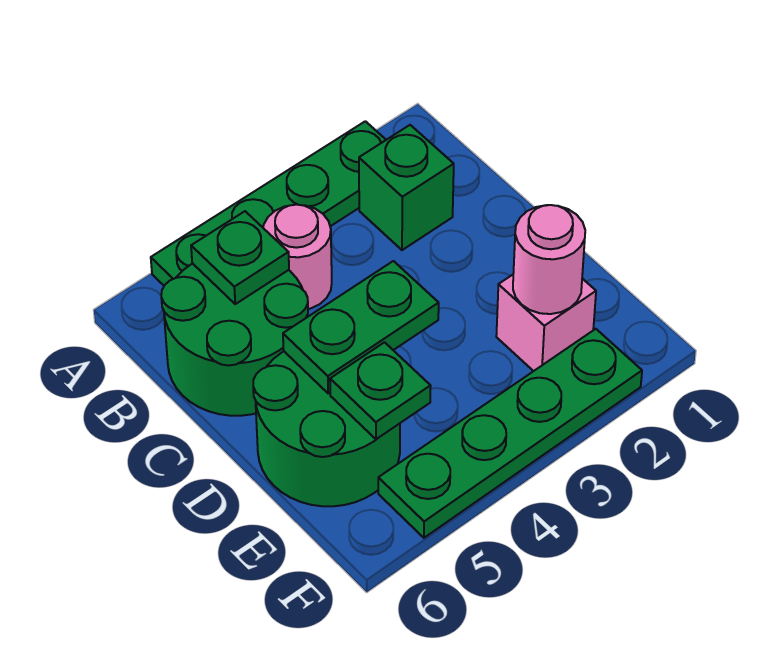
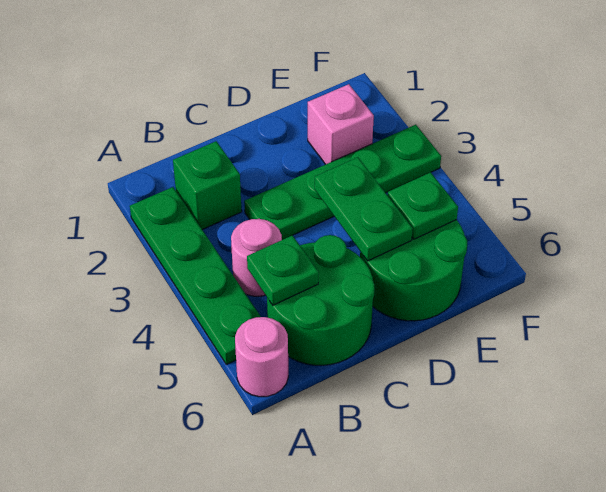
pink 1x1 round brick [513,205,585,314] -> pink 1x1 round brick moved to [235,317,288,397]
green 1x4 plate [378,329,642,538] -> green 1x4 plate turned to [244,125,441,240]

